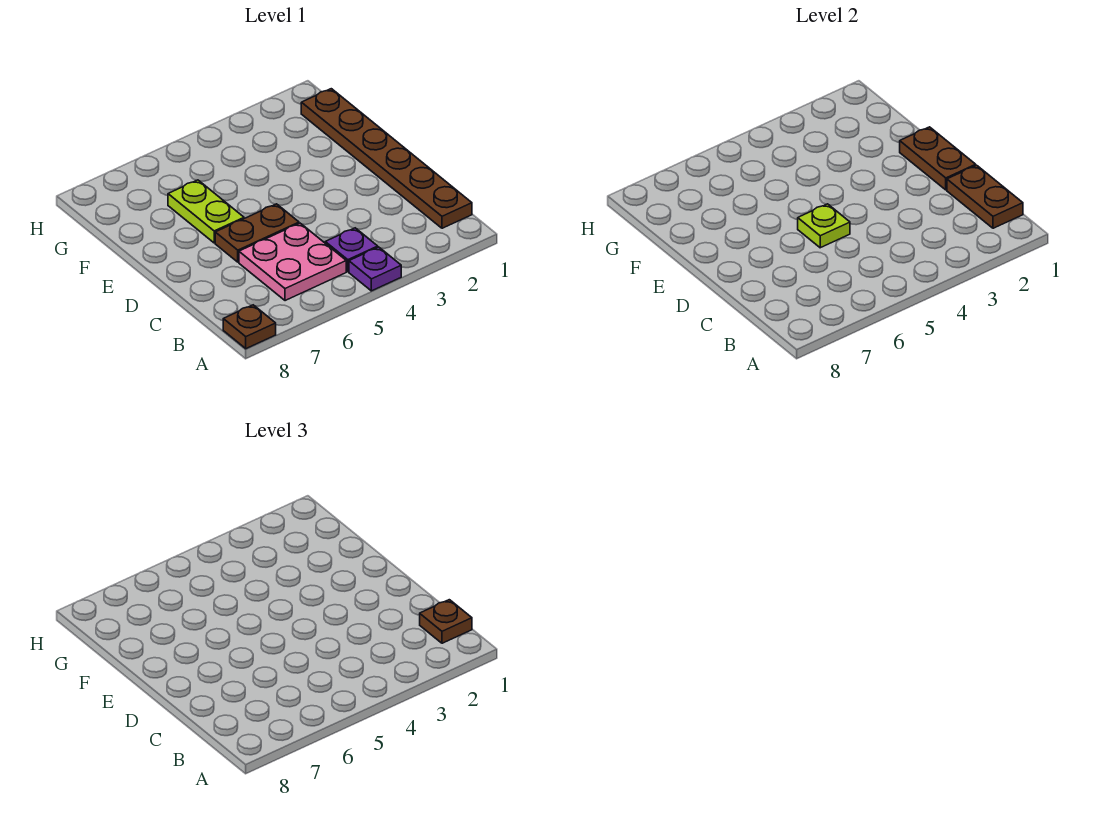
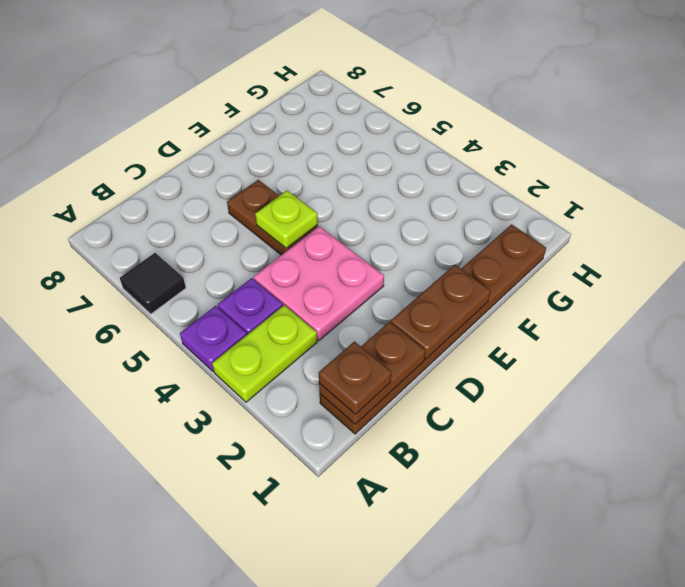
none -> black 1x1 tile [120,253,186,314]
brown 1x1 plate [223,305,276,349] -> none
pink 2x2 plate [239,223,346,301] -> pink 2x2 plate moved to [254,226,384,341]
lime 1x2 plate [168,180,244,243] -> lime 1x2 plate moved to [212,305,317,402]

